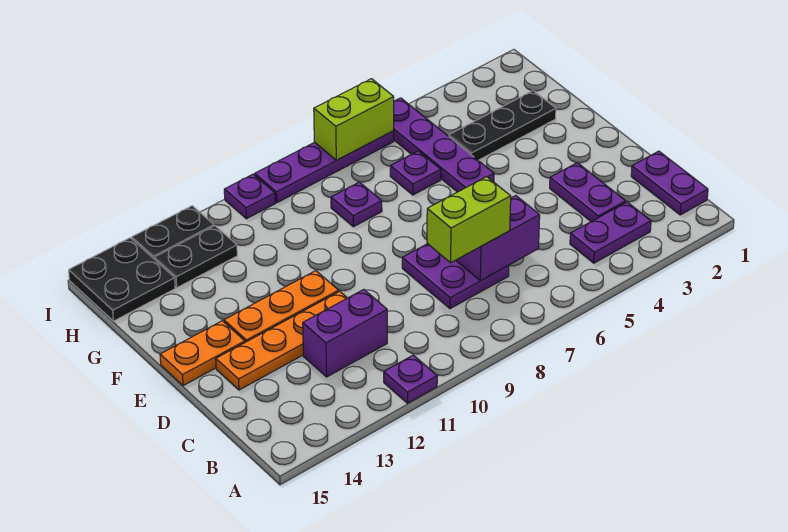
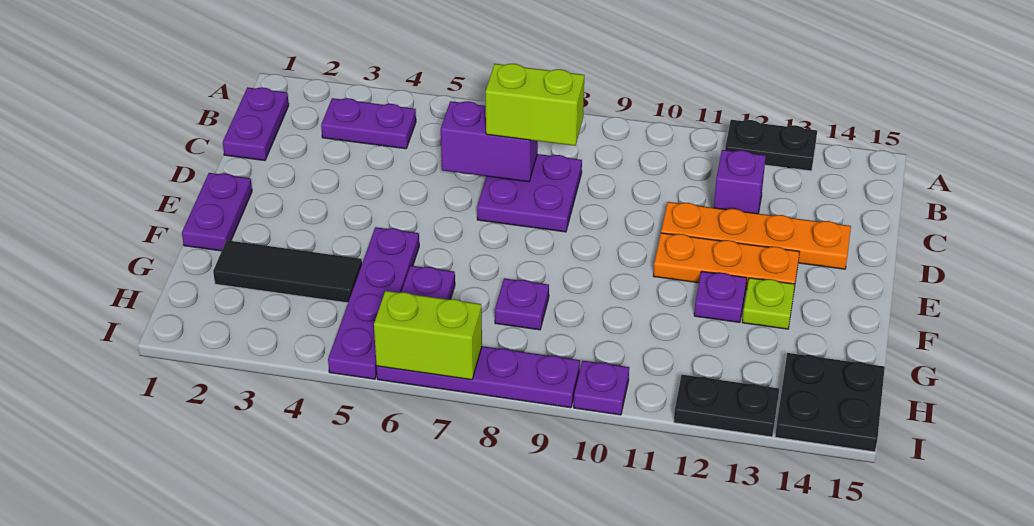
purple 1x1 plate [384,355,437,403] -> purple 1x1 plate moved to [694,271,747,323]
purple 1x2 plate [550,163,626,221] -> purple 1x2 plate moved to [182,173,252,251]
purple 1x2 brick [303,289,387,377] -> purple 1x1 brick [714,150,766,214]
orange 1x2 plate [160,321,245,386] -> none
none -> lime 1x1 plate [742,278,795,329]
black 1x3 plate [449,91,556,160] -> black 1x3 tile [213,240,362,303]
black 1x2 plate [154,226,237,288] -> black 1x2 plate moved to [725,120,817,171]

